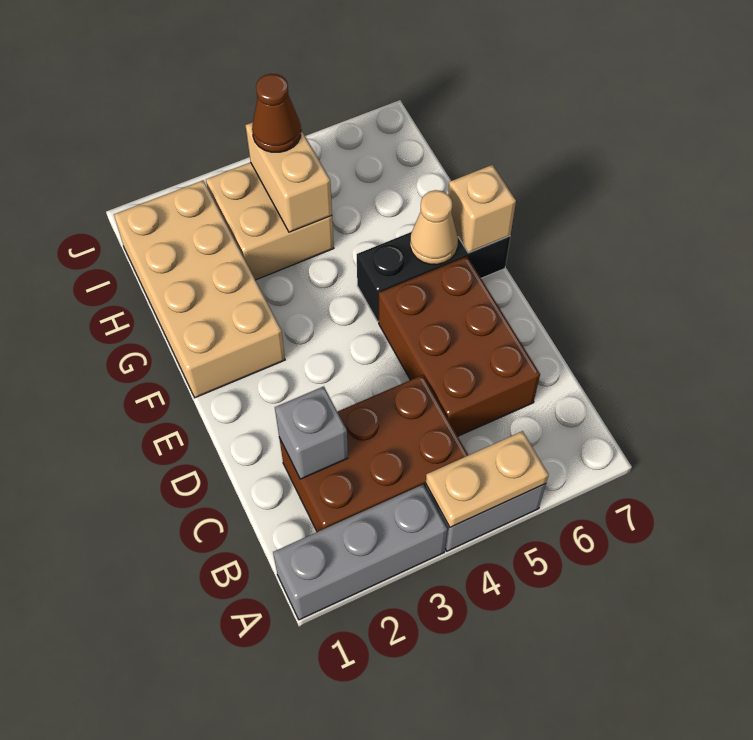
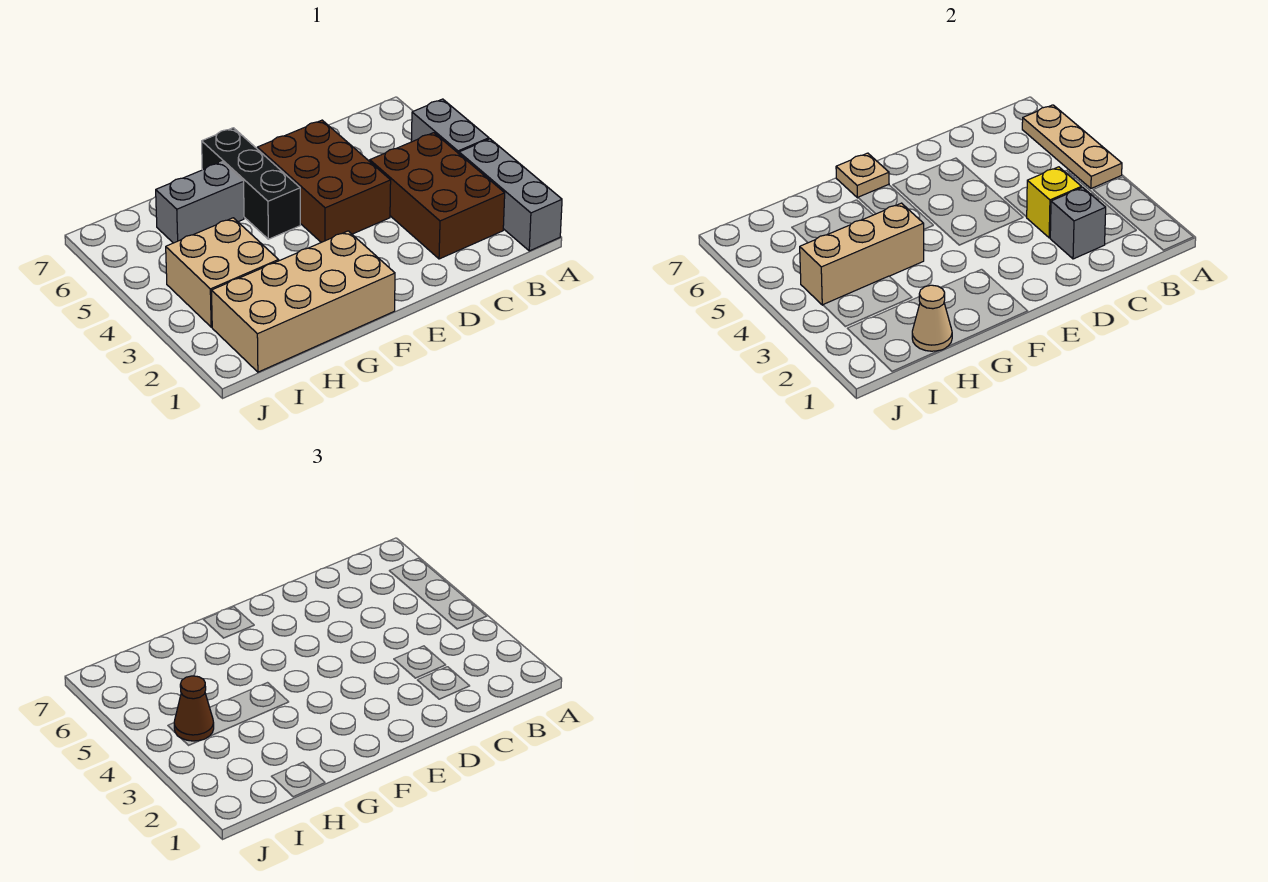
tan 1x2 plate [426,431,549,527] -> tan 1x3 plate [1022,105,1122,189]
none -> yellow 1x1 brick [1027,167,1082,238]
brown 2x3 brick [379,256,540,436] -> brown 2x3 brick turned to [257,120,391,242]
tan 1x1 cone [410,190,458,265] -> tan 1x1 cone moved to [912,285,952,351]
tan 1x1 brick [448,165,516,253] -> tan 1x1 plate [836,153,889,198]
none -> grey 1x2 brick [156,162,244,243]
tan 1x2 brick [246,122,332,232] -> tan 1x3 brick [800,203,924,305]

